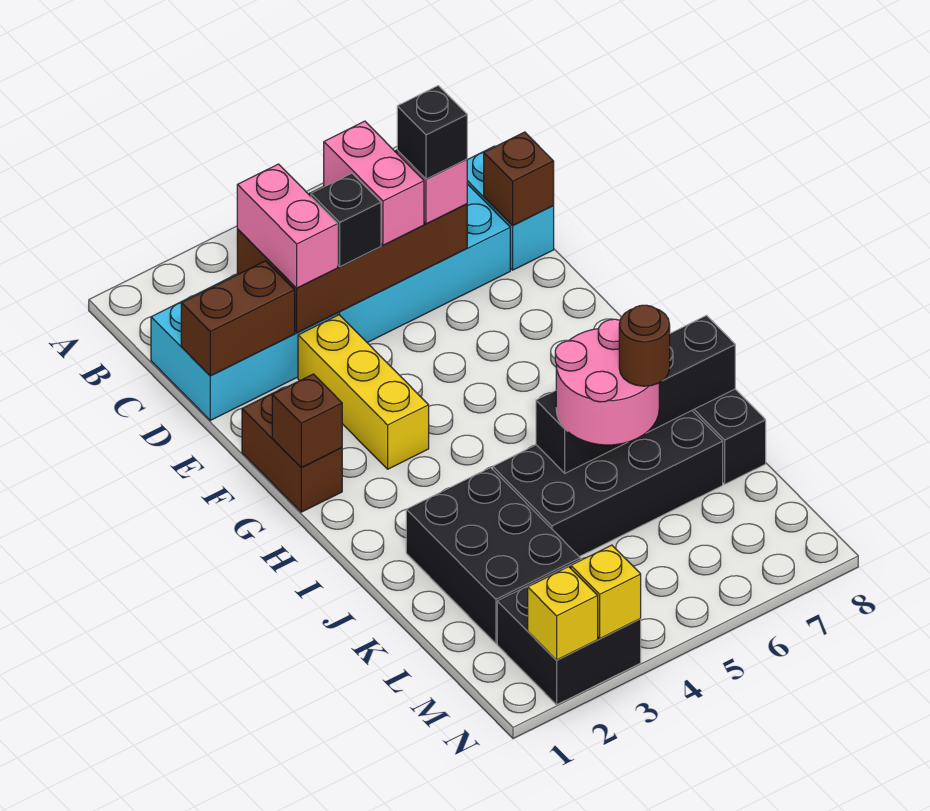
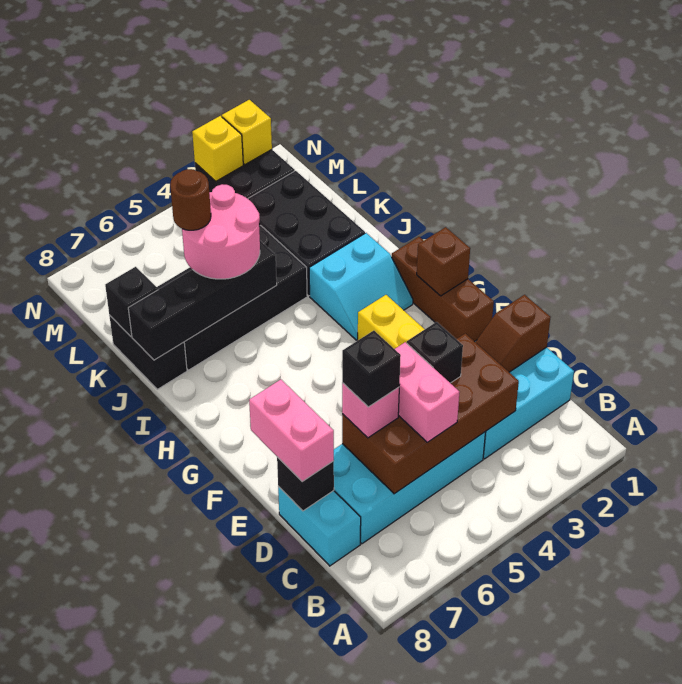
pink 1x2 brick [237,164,338,288] -> pink 1x2 brick moved to [249,380,334,482]
brown 1x2 brick [181,261,295,376] -> brown 1x2 slope [476,295,550,372]
brown 1x1 brick [484,132,554,225] -> black 1x1 brick [277,457,334,511]
brown 1x2 brick [242,388,342,512] -> brown 1x3 brick [392,237,494,342]
none -> cyan 2x2 slope [309,233,413,340]
none -> black 1x1 brick [105,267,158,336]

